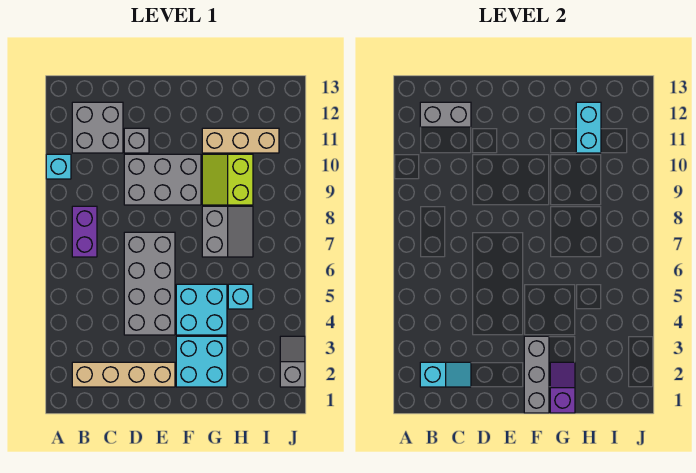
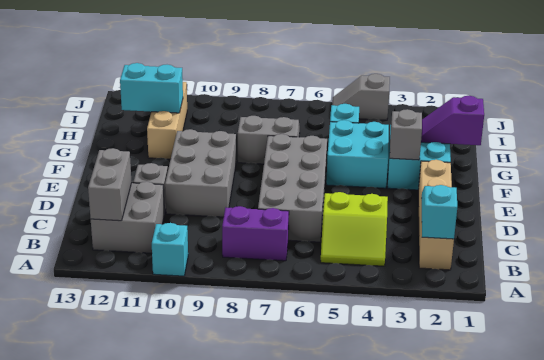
grey 2x4 brick [124,232,175,335] -> grey 2x4 brick turned to [258,134,327,242]
grey 1x3 brick [524,336,549,413] -> grey 1x1 brick [390,109,422,160]
lime 2x2 slope [202,154,253,205] -> lime 2x2 slope moved to [321,192,388,266]
grey 1x2 slope [280,336,305,387] -> grey 1x2 slope moved to [332,74,390,120]

